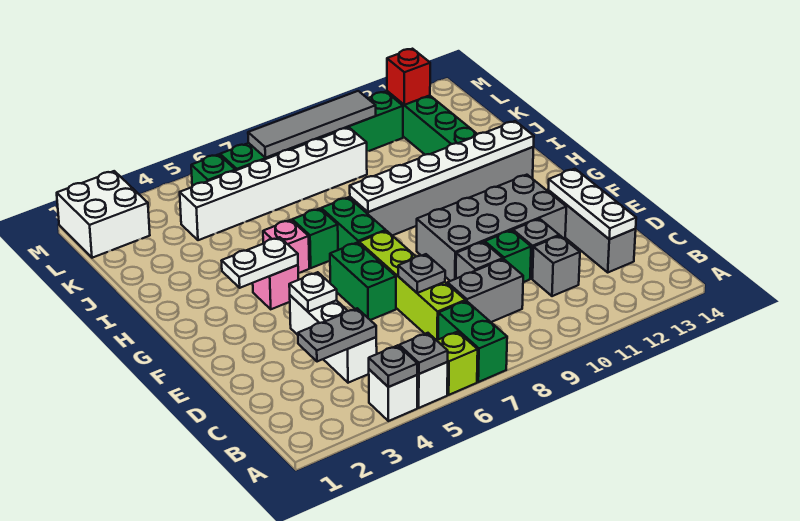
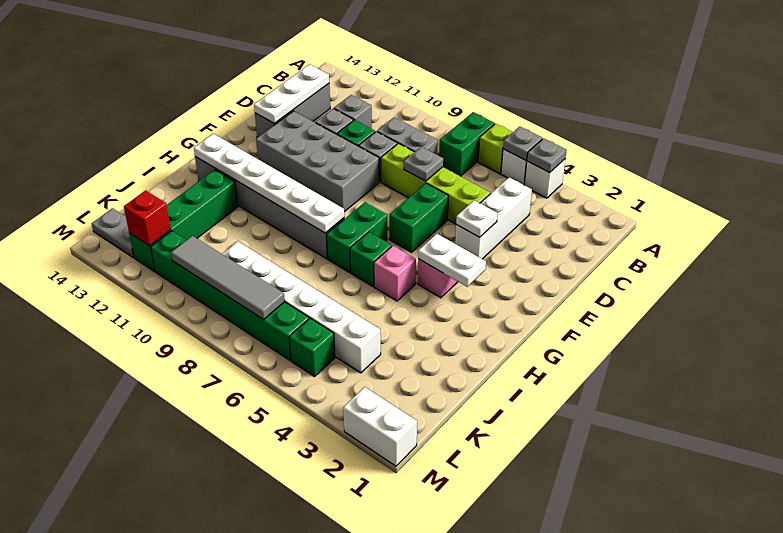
grey 1x2 plate [298,308,376,362] -> grey 1x2 plate moved to [92,208,134,258]
lime 1x4 brick [359,231,466,340] -> lime 1x4 brick turned to [381,143,490,224]
white 2x2 brick [57,171,150,258] -> white 1x2 brick [343,387,417,466]

